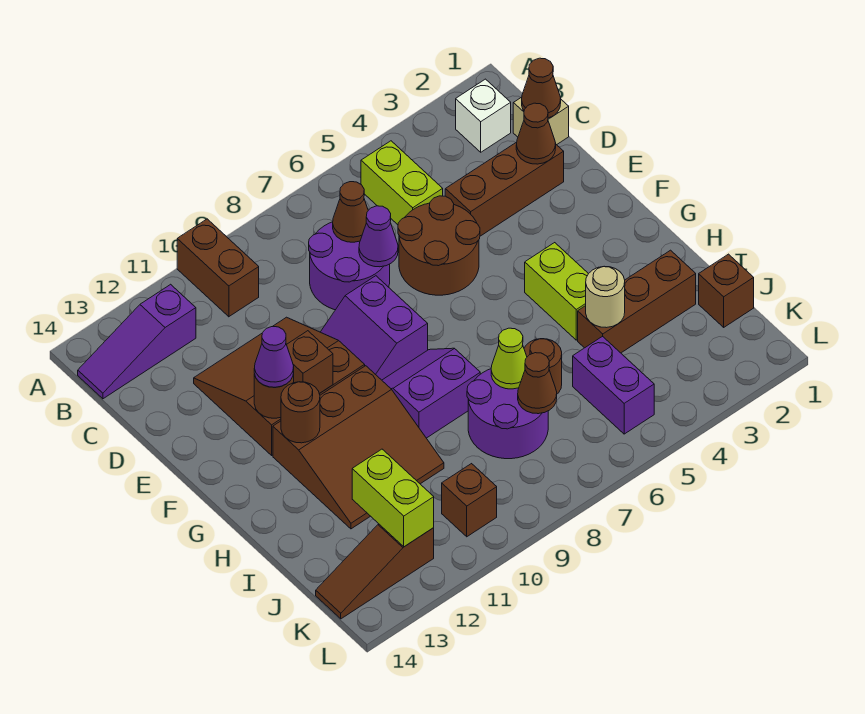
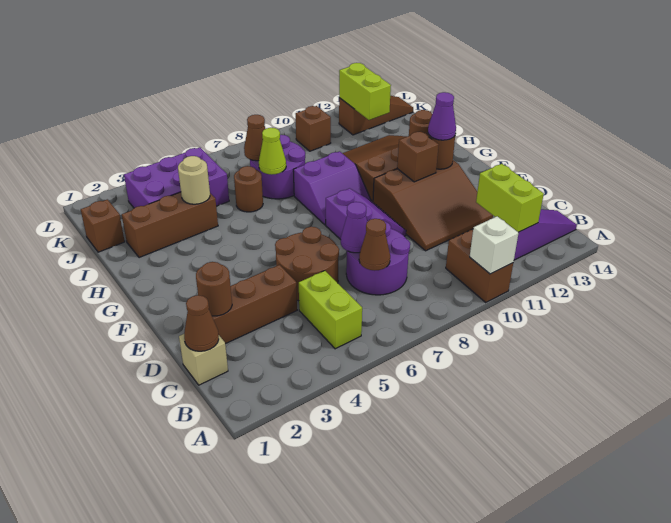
white 1x1 brick [456,79,511,152] -> white 1x1 brick moved to [470,216,519,274]
brown 1x1 cone [516,103,556,164] -> brown 1x1 round brick [196,262,232,316]
lime 1x2 brick [525,243,588,340] -> lime 1x2 brick moved to [476,164,544,232]
purple 1x2 brick [573,336,654,434] -> purple 2x3 brick [124,147,229,208]

